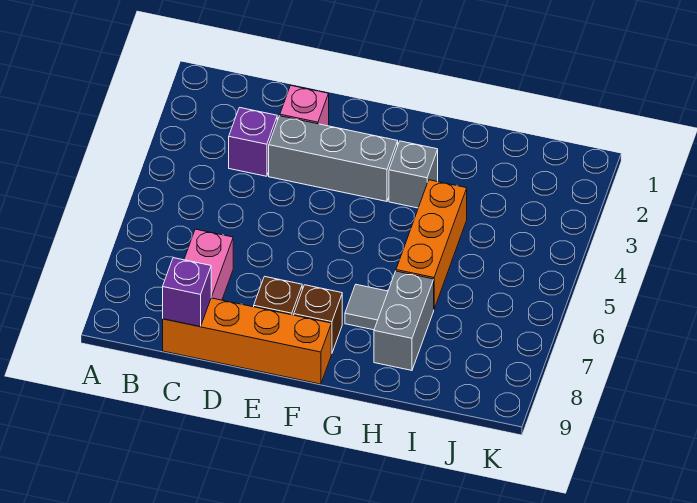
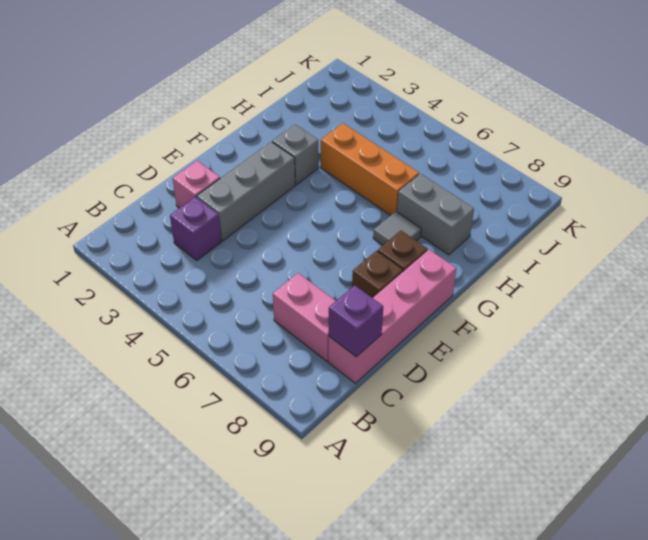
orange 1x4 brick [163,298,331,384] -> pink 1x4 brick [328,250,456,383]

